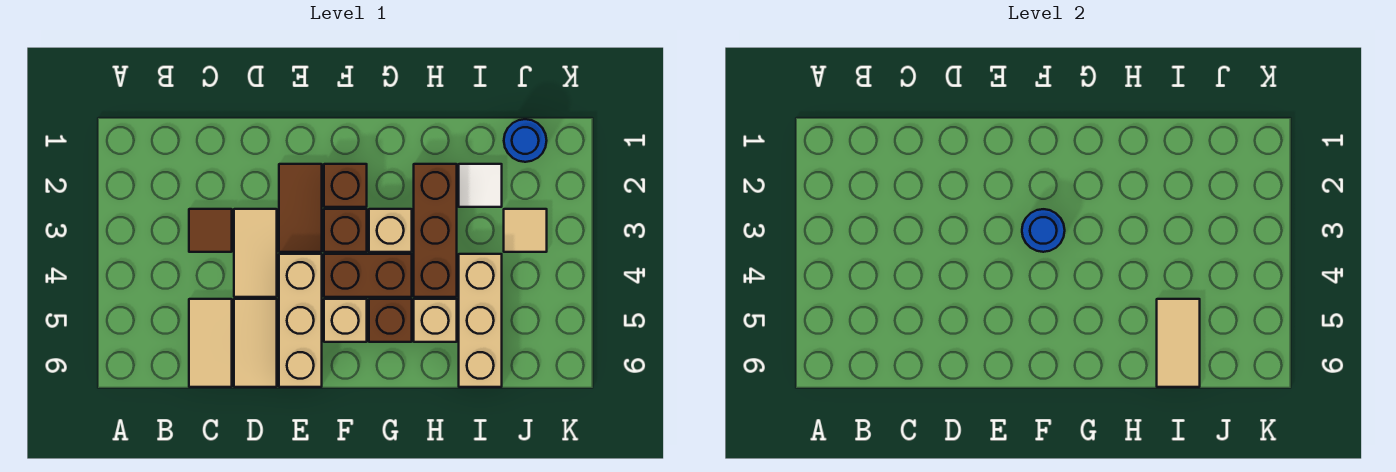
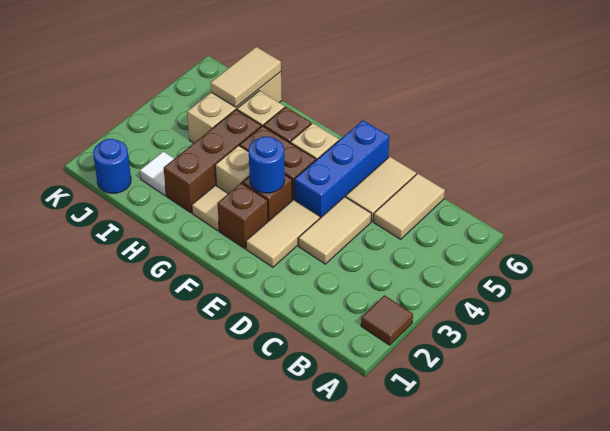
brown 1x1 tile [189,209,232,252] -> brown 1x1 tile moved to [361,295,413,345]
brown 1x2 tile [279,164,322,252] -> tan 1x2 tile [246,200,320,267]
tan 1x3 brick [279,254,322,387] -> blue 1x3 brick [294,120,389,218]
tan 1x1 tile [504,209,547,252] -> tan 1x1 tile moved to [192,185,228,231]

